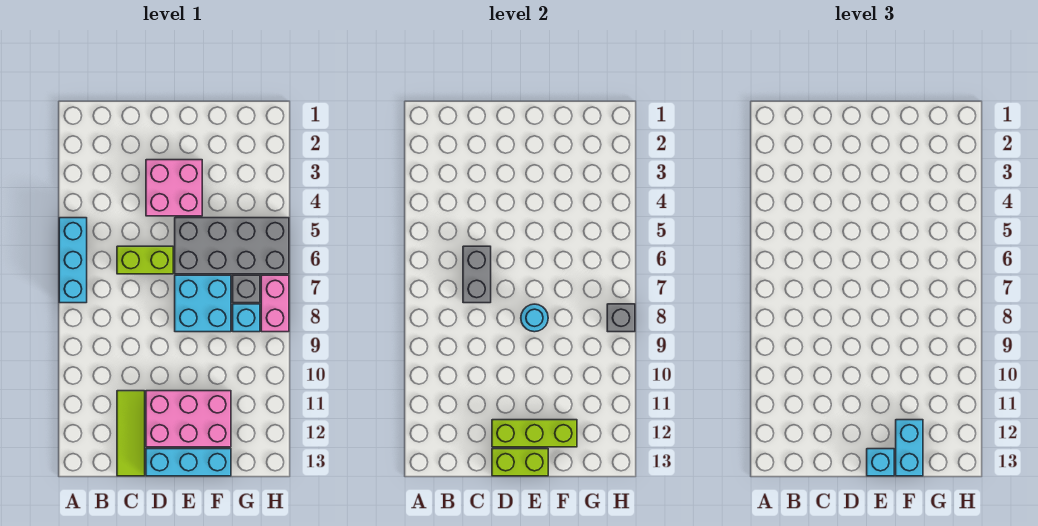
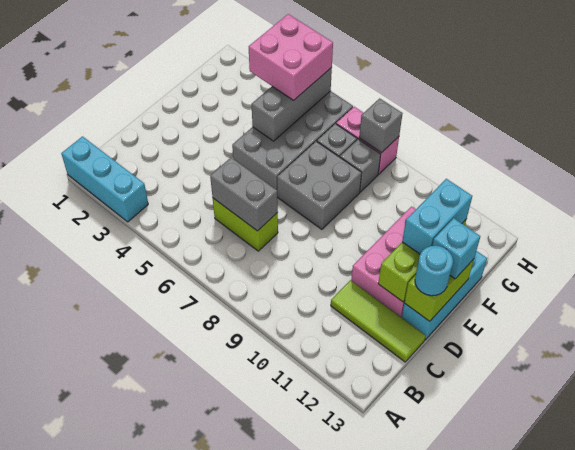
cyan 1x3 brick [59,218,87,303] -> cyan 1x3 brick moved to [61,136,148,222]
lime 1x2 brick [117,246,173,274] -> lime 1x2 brick turned to [213,198,278,251]
pink 2x2 brick [146,160,202,216] -> pink 2x2 brick moved to [249,14,333,100]
cyan 2x2 brick [175,275,231,332] -> grey 2x2 brick [277,141,362,229]
cyan 1x1 round brick [521,304,548,332] -> cyan 1x1 round brick moved to [415,246,453,296]
none -> grey 1x3 brick [252,68,332,141]
cyan 1x2 brick [896,420,923,476] -> cyan 1x2 brick turned to [402,179,472,254]
cyan 1x1 brick [233,304,260,332] -> grey 1x1 brick [340,139,381,192]

